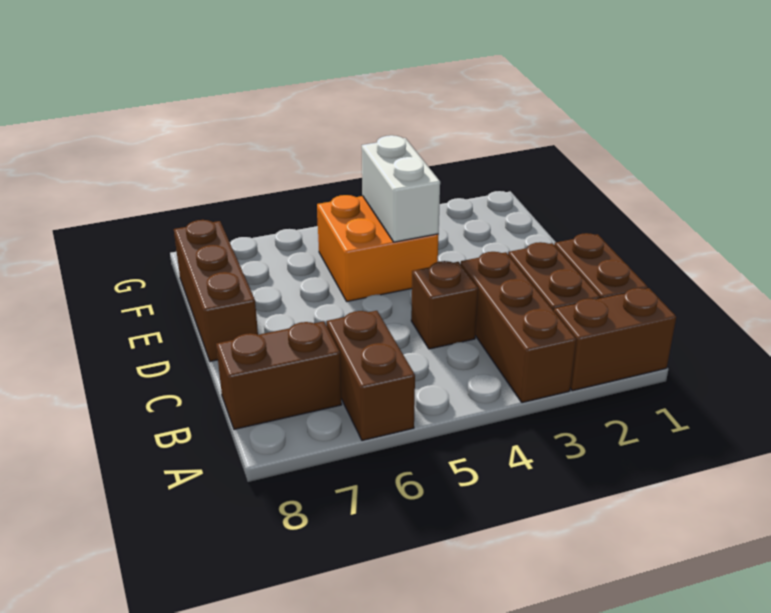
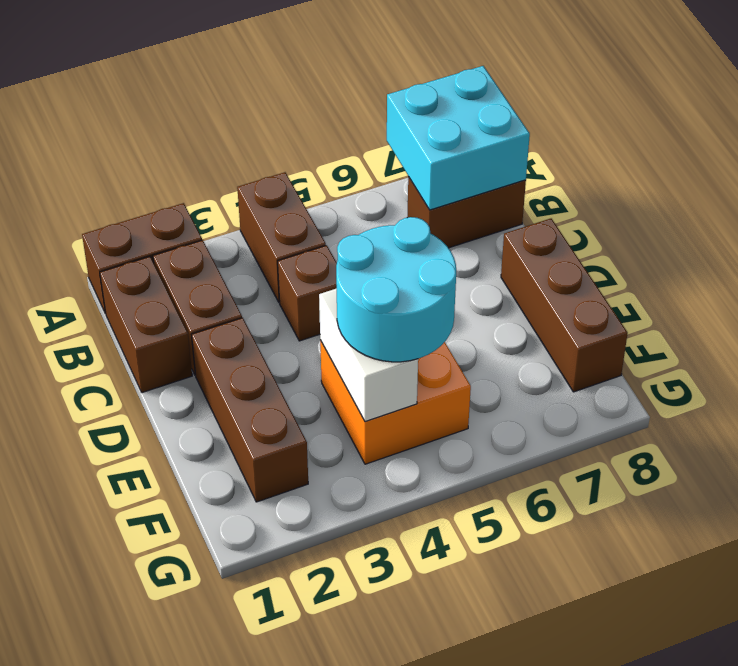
brown 1x3 brick [461,252,576,403] -> brown 1x3 brick moved to [192,318,308,502]
brown 1x2 brick [327,311,415,441] -> brown 1x2 brick moved to [237,172,326,302]
none -> cyan 2x2 brick [387,66,530,210]
none -> cyan 2x2 round brick [336,217,456,362]

